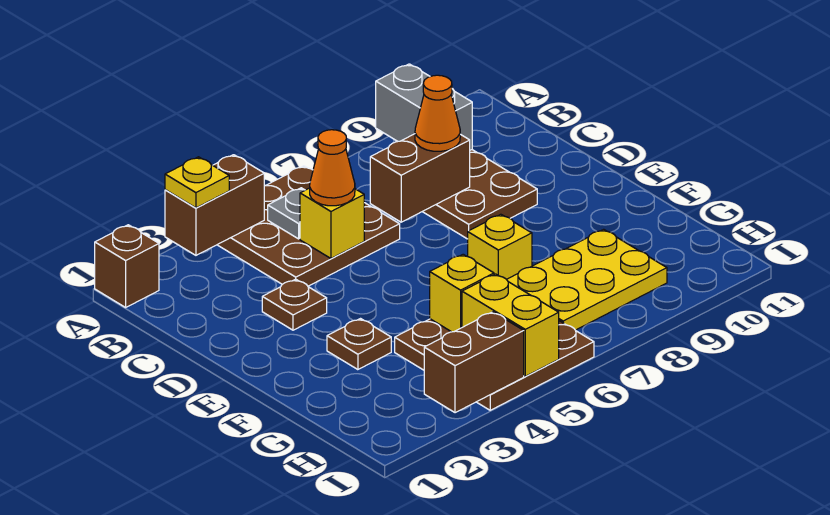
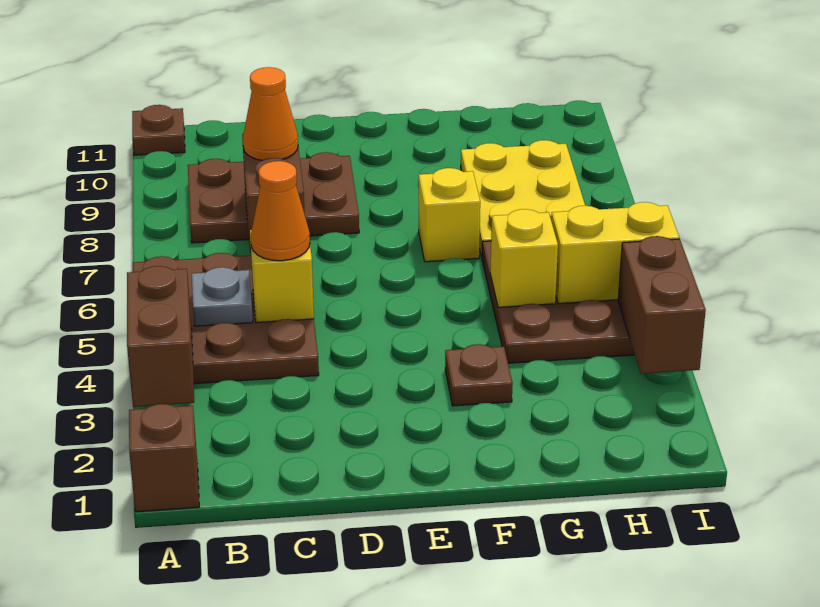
yellow 1x1 plate [165,157,229,208] -> none
grey 1x2 brick [376,64,472,150] -> none
brown 1x1 plate [262,279,327,330] -> brown 1x1 plate moved to [132,105,185,155]

